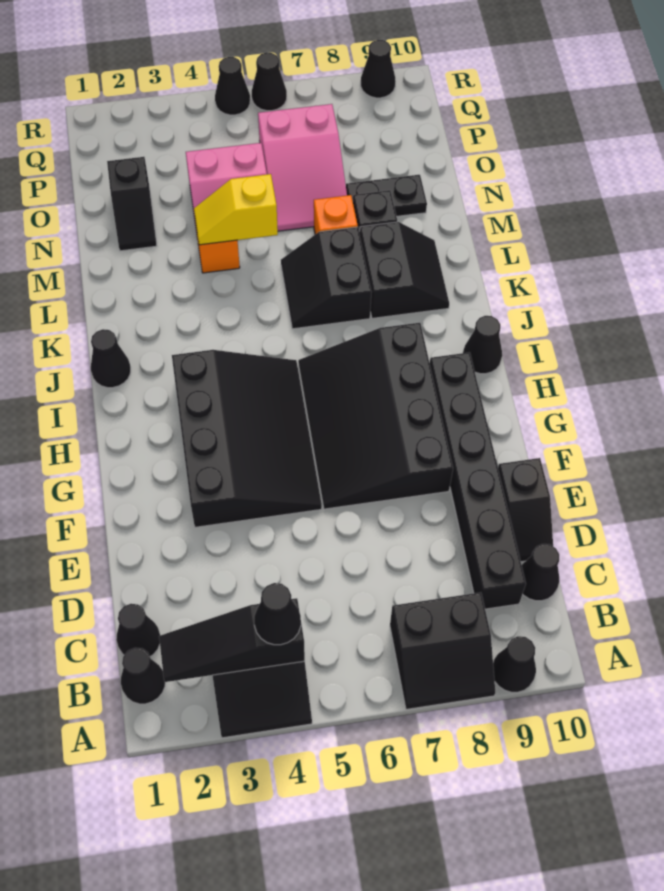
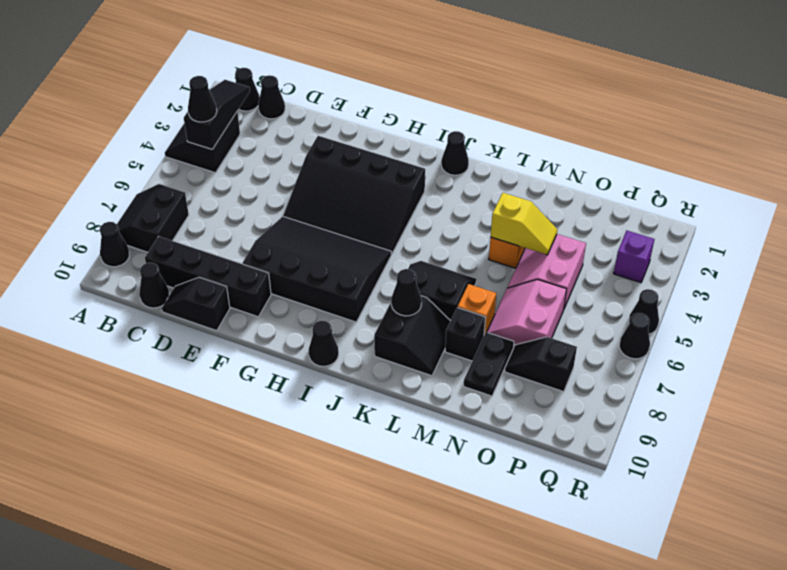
black 1x6 brick [430,352,526,609] -> black 1x4 brick [145,236,271,317]
black 2x2 slope [360,222,449,318] -> black 2x2 slope turned to [374,296,450,376]
yellow 1x2 slope [194,174,278,245] -> yellow 1x2 slope turned to [491,193,558,255]
black 1x2 slope [107,157,157,251] -> black 1x2 slope moved to [505,337,577,392]
pink 2x3 slope [258,104,347,231] -> pink 2x2 slope [487,280,567,347]
none -> purple 1x1 brick [614,231,654,282]
black 1x1 cone [361,40,396,98] -> black 1x1 cone moved to [391,269,422,316]

